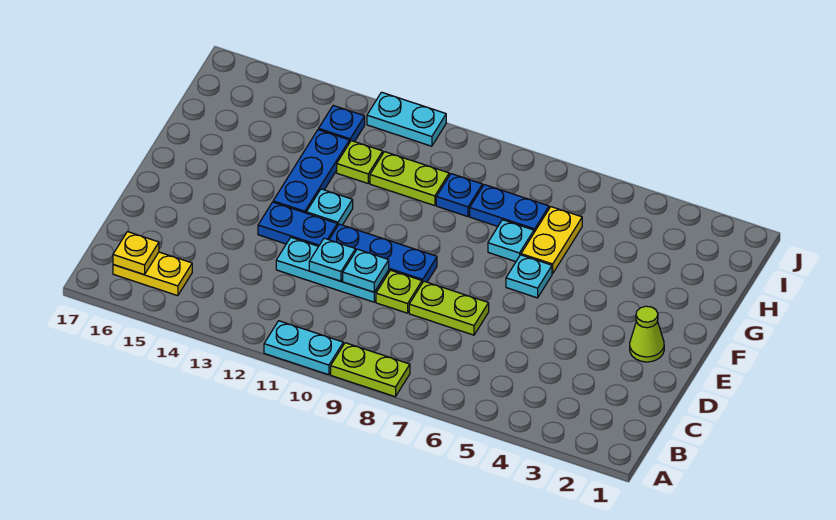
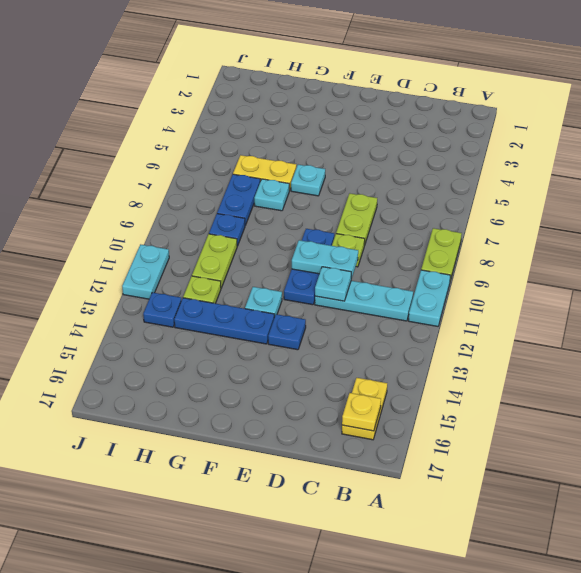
cyan 1x3 plate [276,237,389,302] -> cyan 1x3 plate turned to [315,281,413,321]
cyan 1x1 plate [343,249,389,292] -> cyan 1x2 plate [292,240,358,279]
lime 1x1 cone [630,306,664,362] -> none
blue 1x2 plate [258,202,337,246] -> blue 1x1 plate [268,314,306,350]

